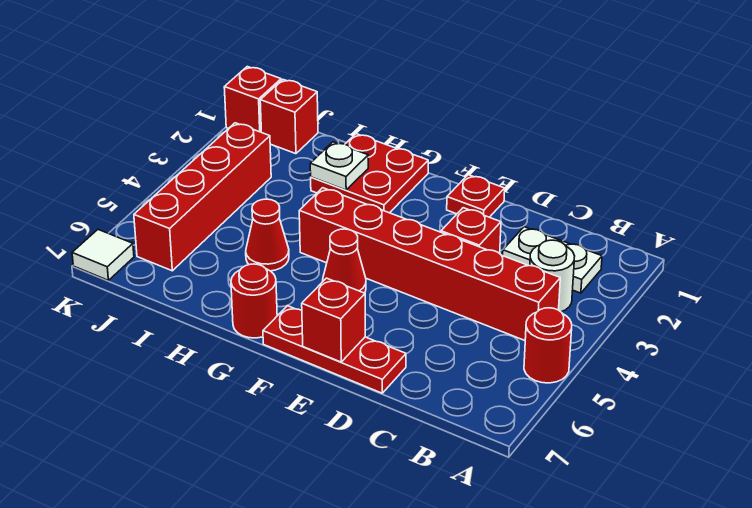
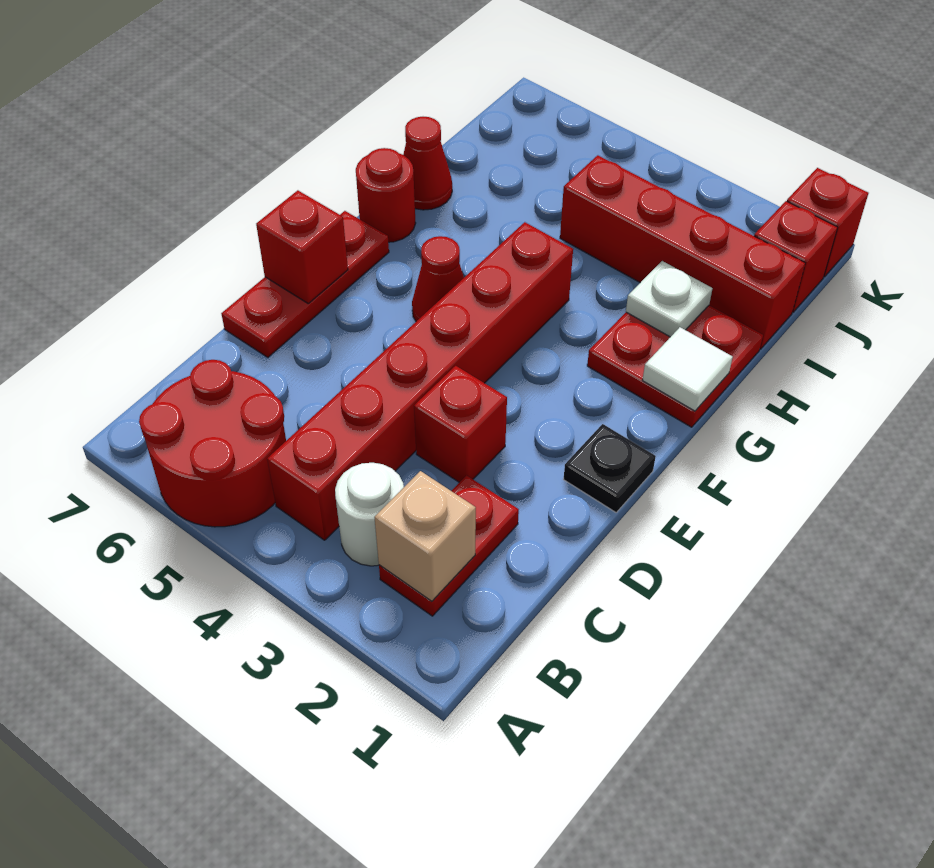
red 1x1 round brick [524,308,572,383] -> red 2x2 round brick [139,360,286,527]
white 1x2 plate [503,227,602,293] -> red 1x2 plate [379,475,519,616]
none -> tan 1x1 brick [374,471,476,601]
red 1x1 plate [447,175,505,217] -> black 1x1 plate [563,424,656,512]
red 1x1 cone [246,199,289,271] -> red 1x1 cone moved to [403,117,452,210]
red 1x4 brick [134,123,271,271] -> red 1x4 brick moved to [560,155,805,349]
white 1x1 tile [72,230,134,280] -> white 1x1 tile moved to [642,327,733,411]

